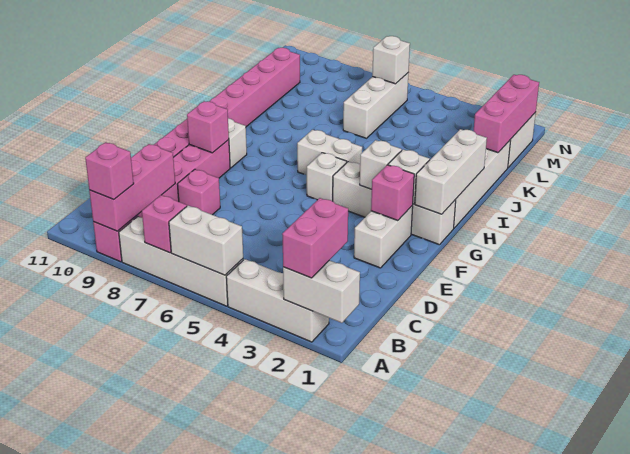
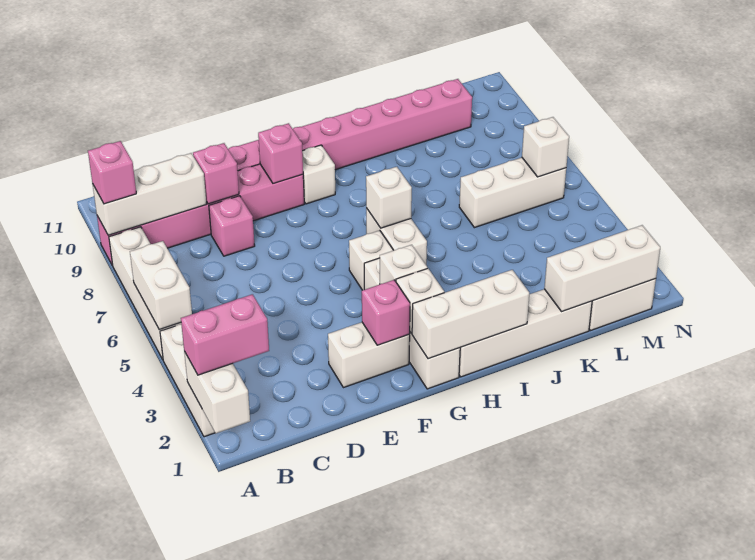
pink 1x1 brick [142,195,187,253] -> pink 1x1 brick moved to [193,143,239,204]
pink 1x3 brick [89,144,175,231] -> white 1x3 brick [93,153,206,235]
none -> white 1x1 brick [366,167,412,228]
pink 1x3 brick [474,75,539,153] -> white 1x3 brick [544,225,660,312]

